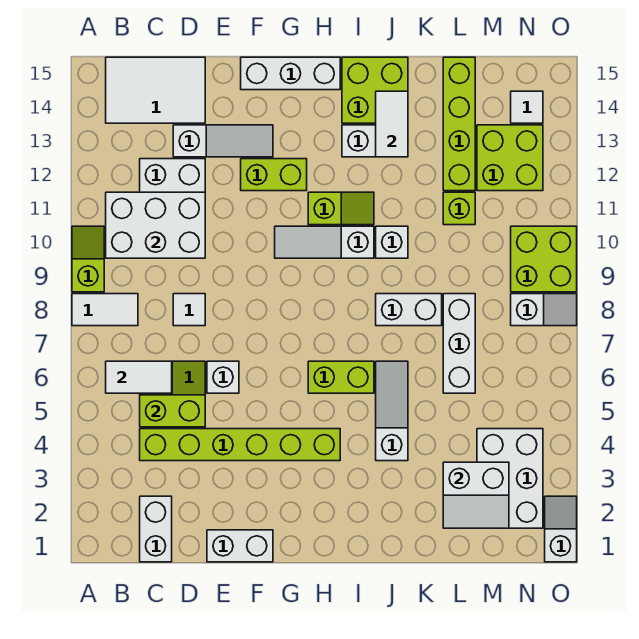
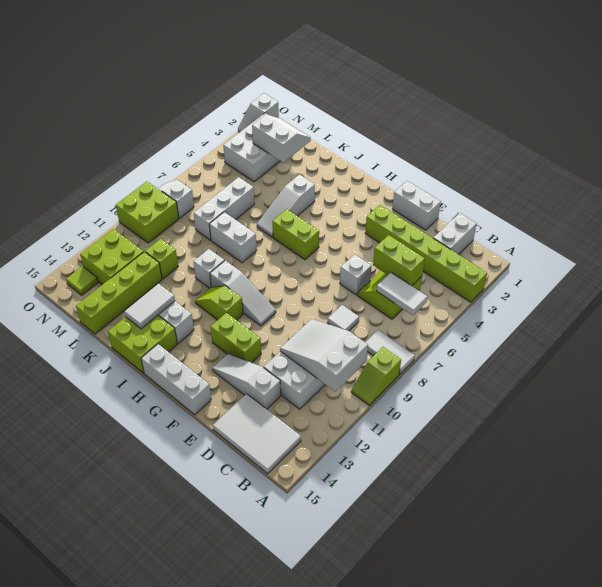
white 2x3 brick [106,192,205,258] -> white 2x3 slope [280,319,368,391]
lime 1x6 brick [140,429,340,461] -> lime 1x6 brick moved to [365,205,487,302]
white 1x1 tile [511,91,543,123] -> lime 1x1 tile [66,266,98,295]

